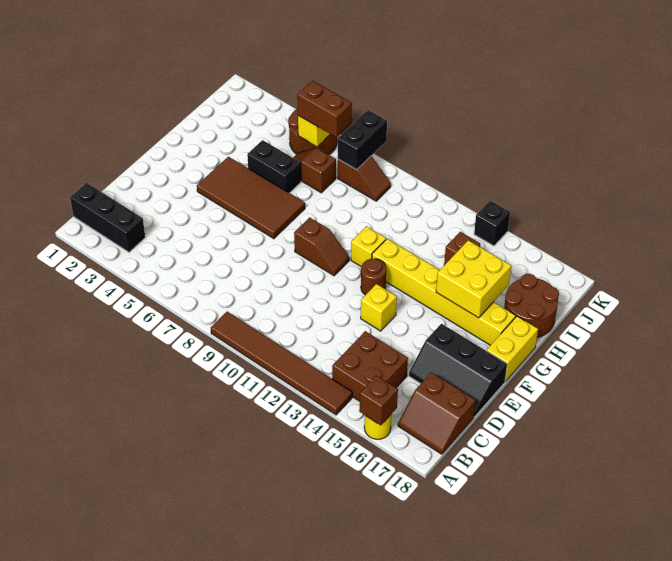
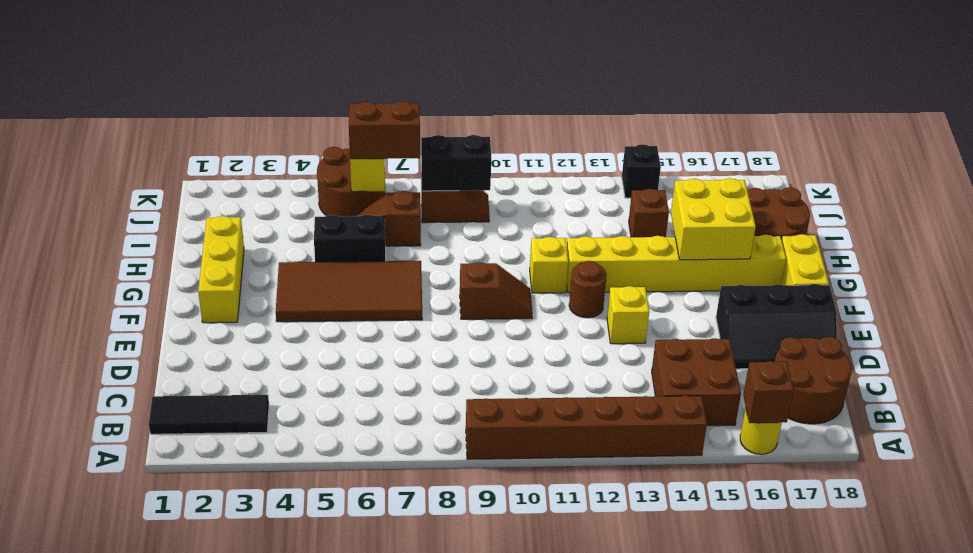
brown 1x6 tile [211,312,352,415] -> brown 1x6 brick [466,396,707,459]
black 1x3 brick [70,183,145,252] -> black 1x3 tile [149,395,269,434]
brown 2x2 slope [398,372,475,454] -> brown 2x2 round brick [775,337,852,424]
none -> yellow 1x3 brick [198,216,244,323]
black 1x2 brick [338,110,387,170] -> black 1x2 brick turned to [421,135,491,191]

